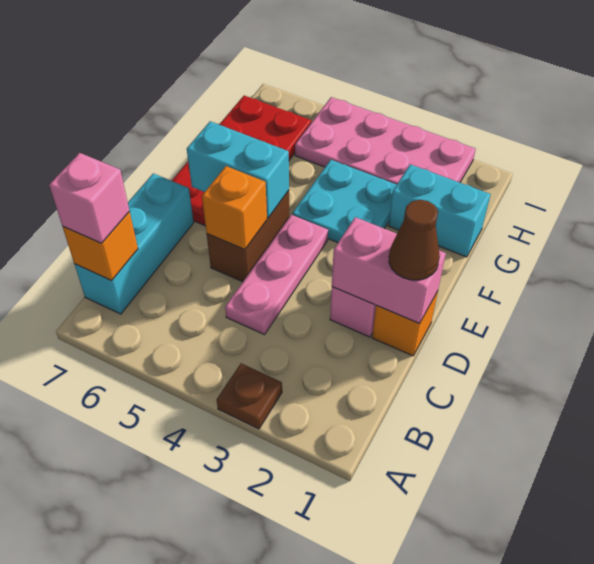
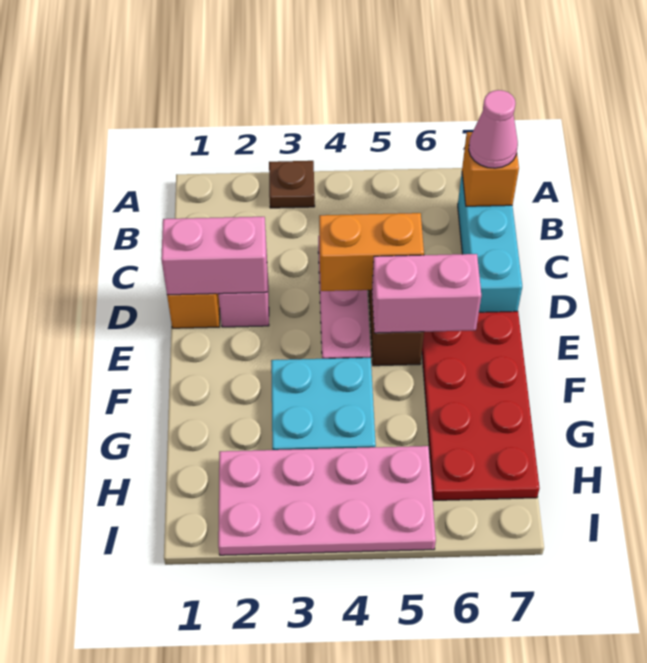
pink 1x1 brick [49,153,129,243] -> pink 1x1 cone [469,90,518,168]
brown 1x1 cone [389,200,440,280] -> none
orange 1x1 brick [202,166,267,250] -> orange 1x2 brick [319,213,424,291]
cyan 1x2 brick [187,121,289,218] -> pink 1x2 brick [372,254,481,333]
cyan 1x2 brick [388,164,491,257] -> none

